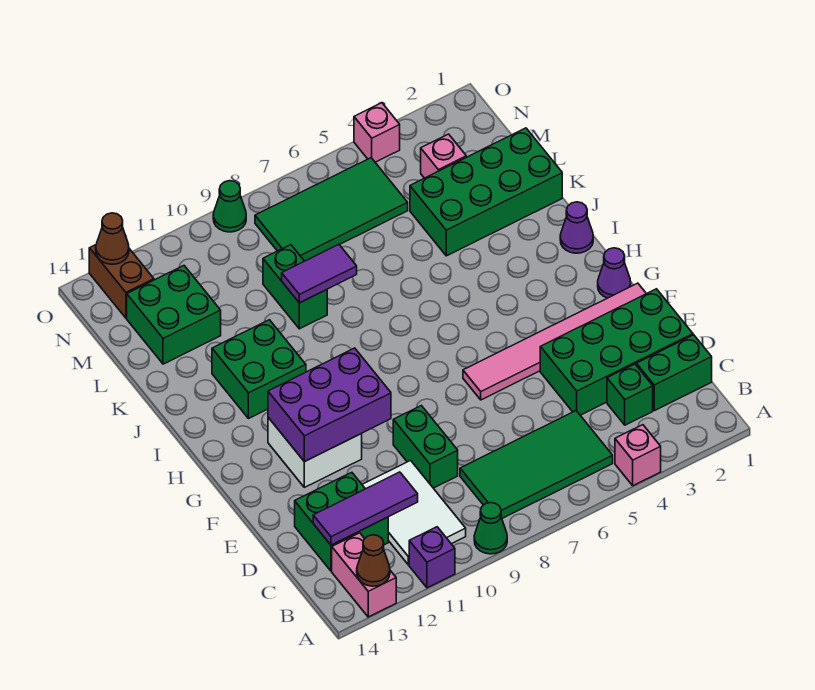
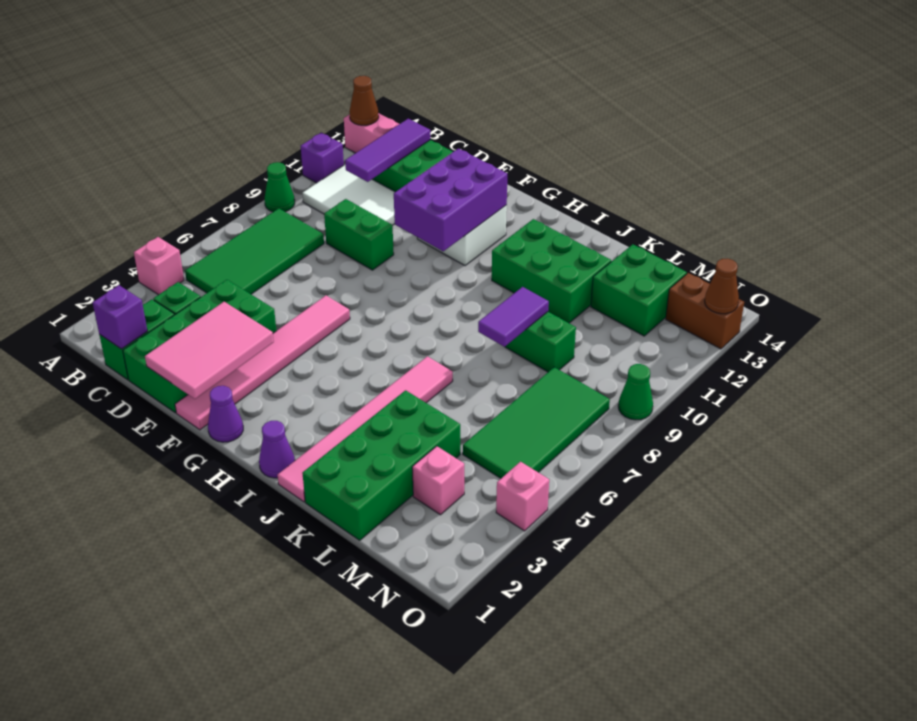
none -> purple 1x1 brick [93,285,147,349]
none -> pink 2x3 tile [145,302,274,399]
green 2x2 brick [212,320,306,419] -> green 2x3 brick [492,219,611,323]
none -> pink 1x6 tile [277,356,453,502]

